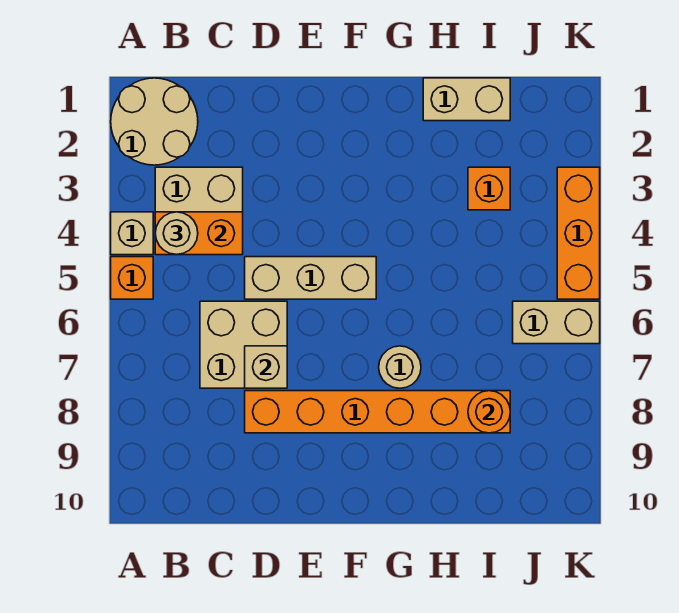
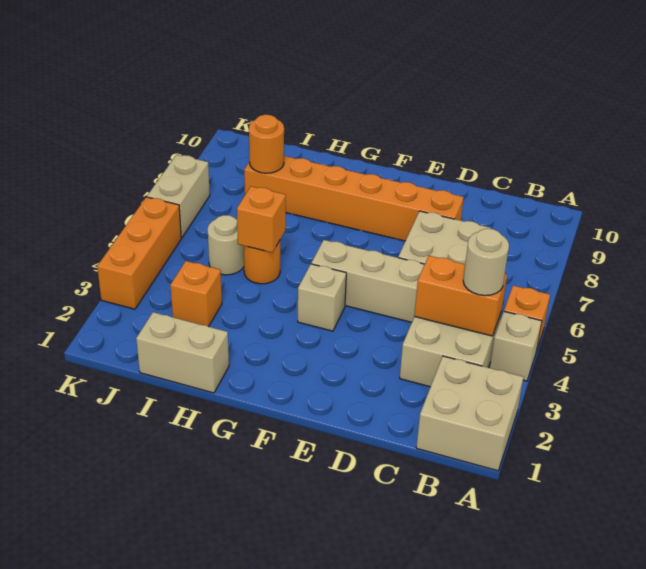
tan 2x2 round brick [111,78,198,165] -> tan 2x2 brick [416,356,524,471]
tan 1x1 brick [245,346,287,388] -> tan 1x1 brick moved to [298,264,346,331]
tan 1x1 round brick [379,346,421,388] -> tan 1x1 round brick moved to [208,215,244,275]
none -> orange 1x1 round brick [244,241,280,284]
none -> orange 1x1 brick [237,186,286,253]
tan 1x2 brick [513,301,600,344] -> tan 1x2 brick turned to [147,155,210,238]

